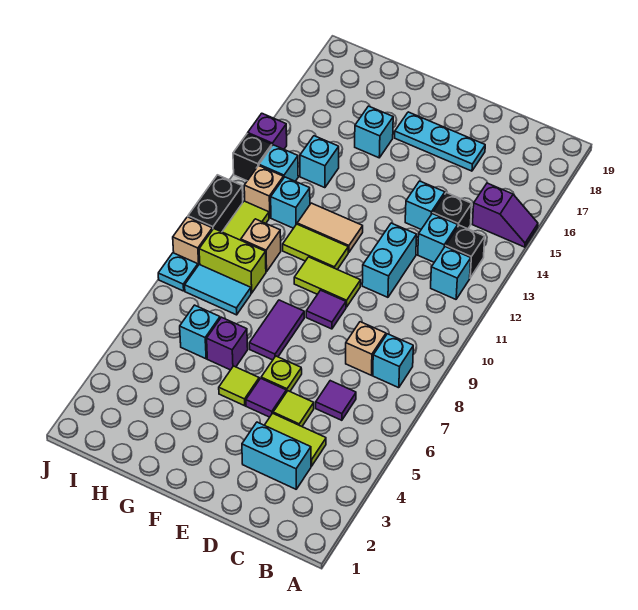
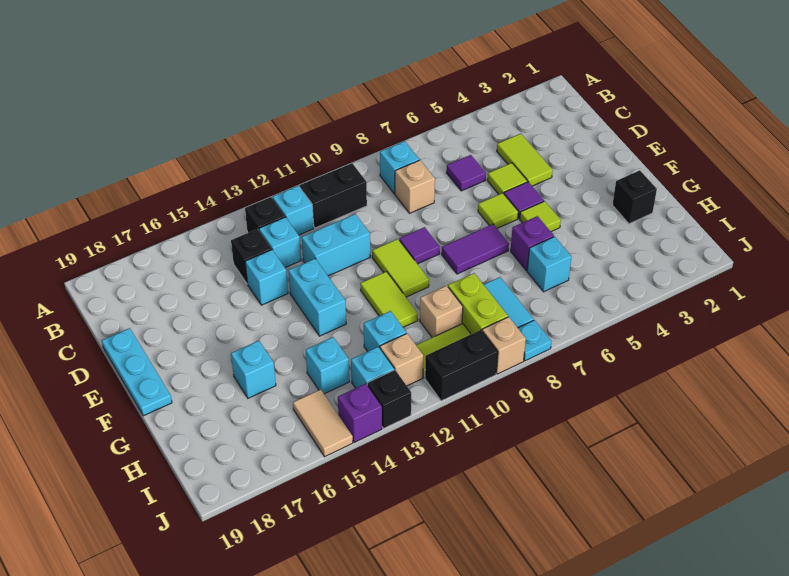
purple 1x2 slope [472,183,538,247] -> none
none -> black 1x2 brick [300,163,367,228]
cyan 1x2 brick [242,422,311,489] -> cyan 1x2 brick moved to [288,259,346,336]
cyan 1x3 plate [395,112,485,171] -> cyan 1x3 plate moved to [102,328,172,416]
lime 1x1 plate [261,356,302,392] -> lime 1x1 tile [478,193,518,228]
tan 1x2 tile [297,203,363,253] -> tan 1x2 tile moved to [293,389,353,457]
none -> black 1x1 brick [612,170,657,224]

